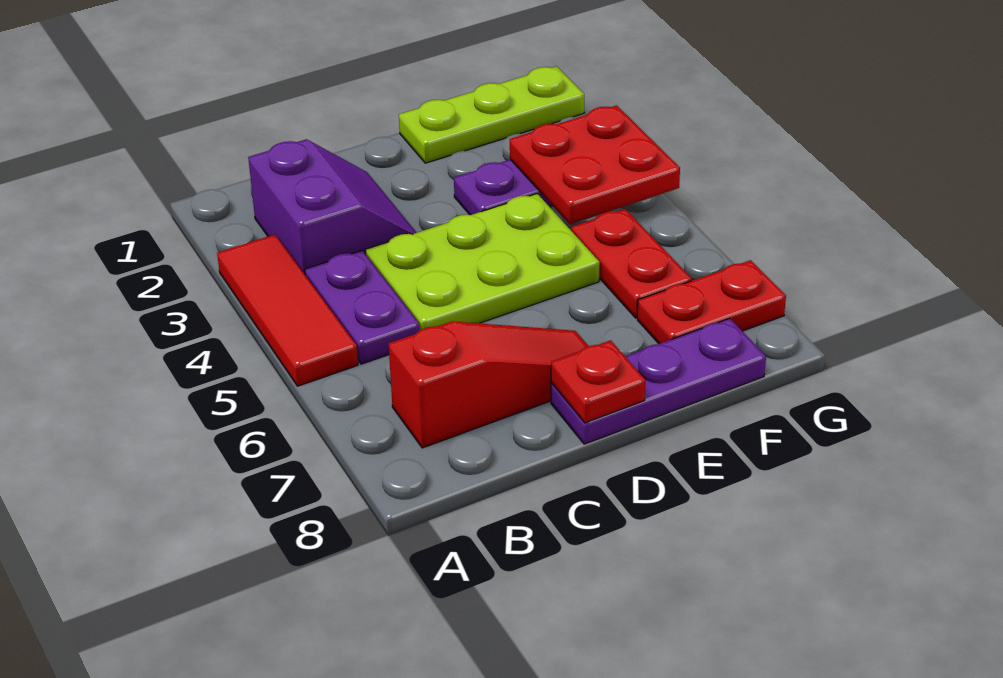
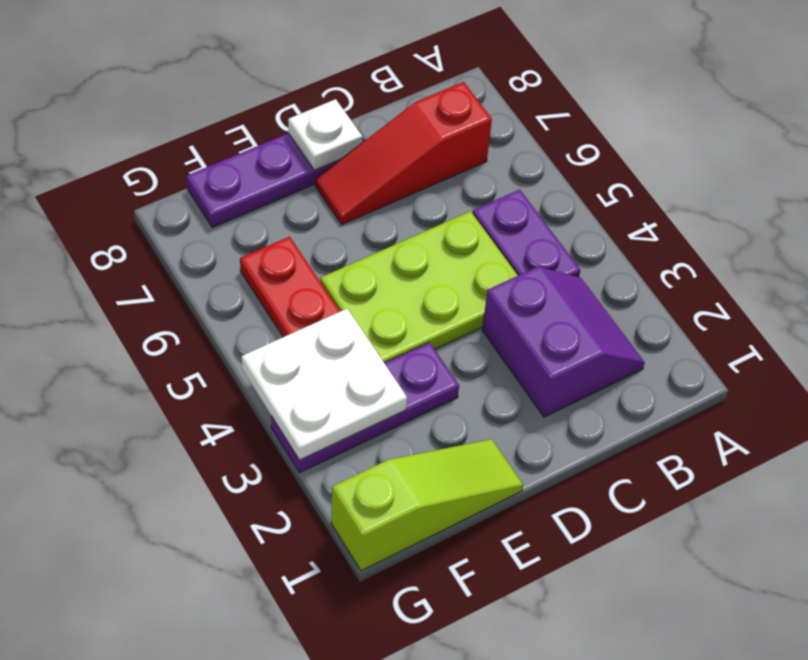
red 1x3 tile [217,234,358,386] -> none
purple 2x2 slope [248,139,417,274] -> purple 2x2 slope turned to [482,267,645,417]
red 1x1 plate [551,340,645,423] -> white 1x1 plate [288,99,362,170]
lime 1x3 plate [399,66,584,163] -> lime 1x3 slope [331,439,523,571]
red 2x2 plate [510,105,680,224] -> white 2x2 plate [242,309,407,460]
red 1x2 plate [637,260,786,344] -> none

